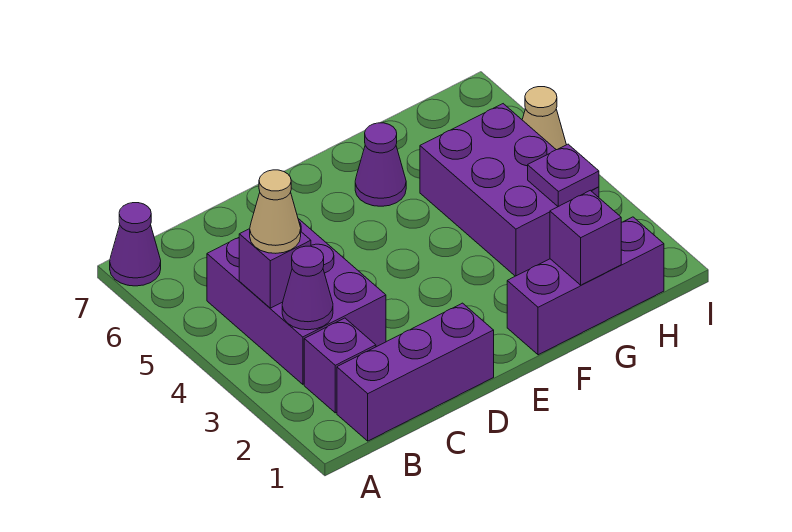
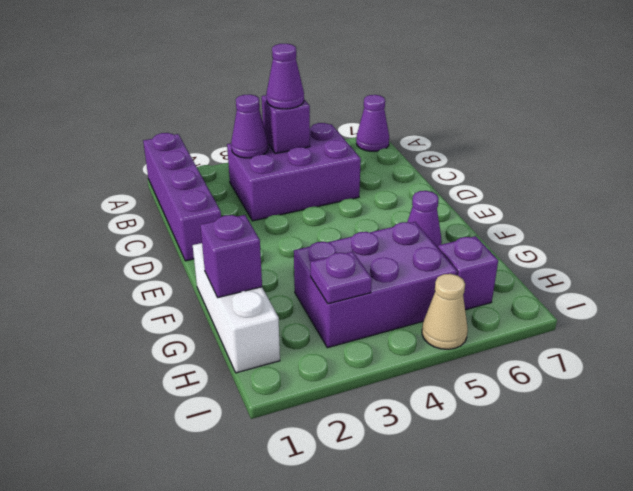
purple 1x3 brick [337,303,494,441] -> purple 1x4 brick [143,133,221,261]
purple 1x1 brick [304,318,376,413] -> purple 1x1 brick moved to [437,236,498,310]
tan 1x1 cone [250,170,301,253] -> purple 1x1 cone [266,44,304,109]
purple 1x3 brick [507,217,664,355] -> white 1x3 brick [193,243,280,373]

